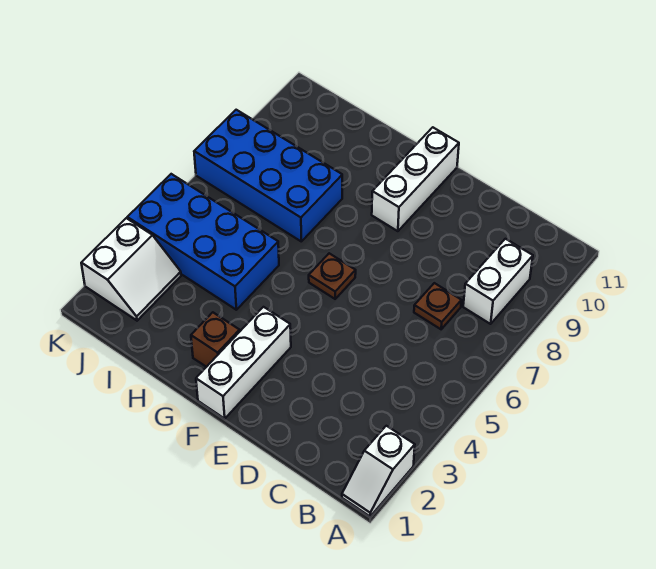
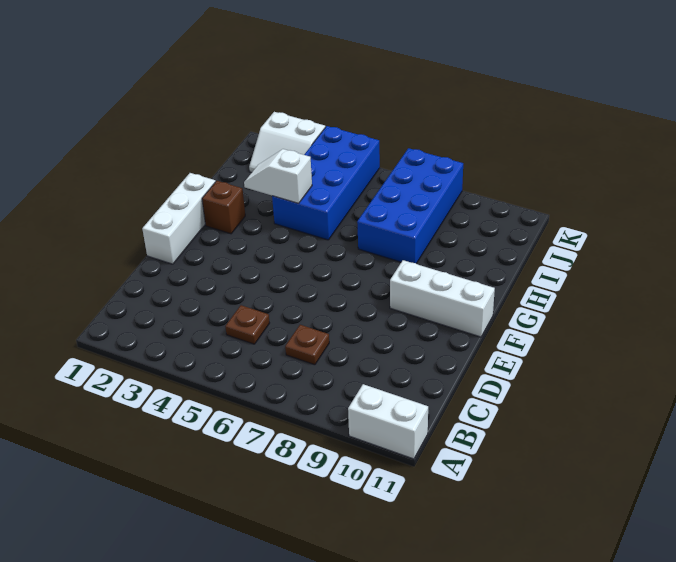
white 1x2 slope [342,426,415,516] -> white 1x2 slope moved to [244,149,312,203]
white 1x2 brick [463,239,533,324] -> white 1x2 brick moved to [348,384,428,459]
white 1x3 brick [196,307,291,419] -> white 1x3 brick turned to [142,173,216,264]
brown 1x1 plate [309,253,356,299] -> brown 1x1 plate moved to [225,305,269,344]

